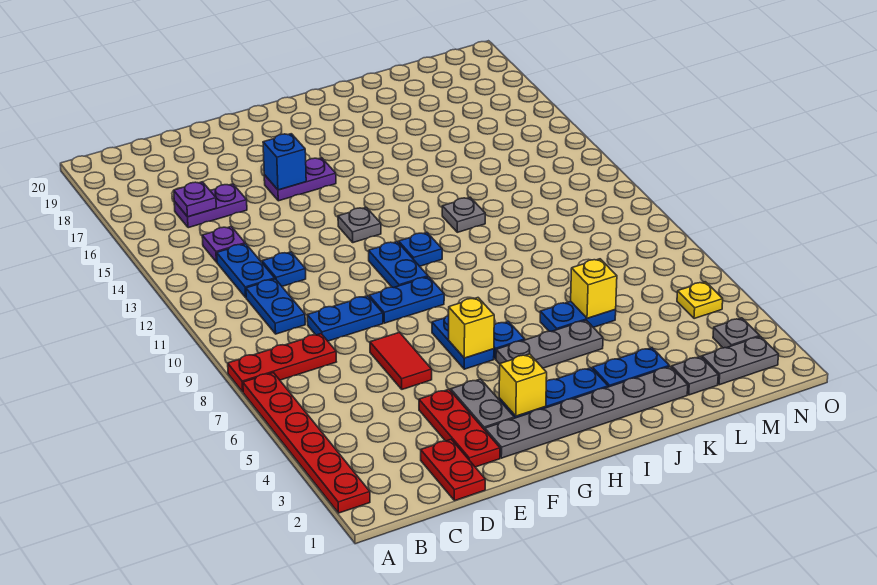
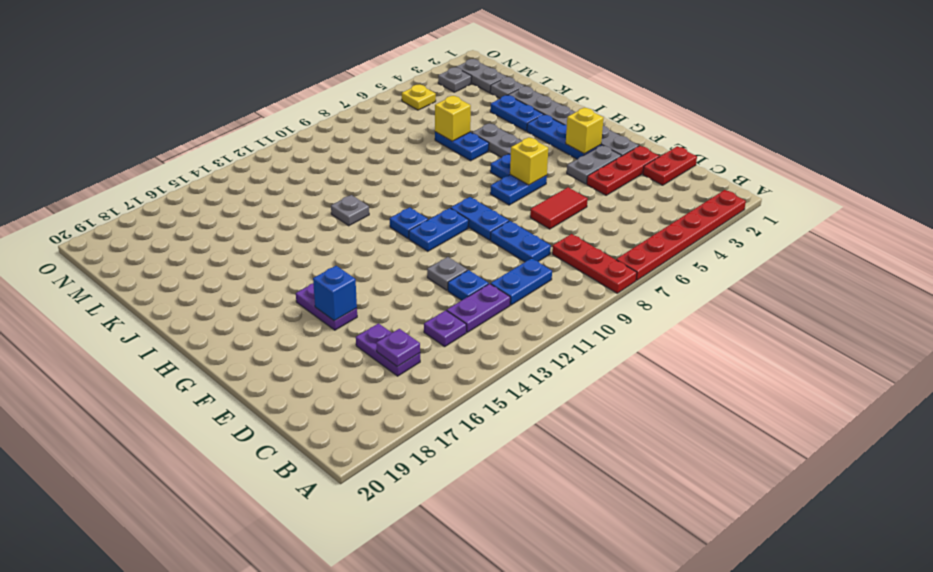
blue 1x2 plate [217,244,275,297] -> purple 1x2 plate [447,284,510,332]
grey 1x1 plate [338,207,381,243] -> grey 1x1 plate moved to [427,257,467,290]

